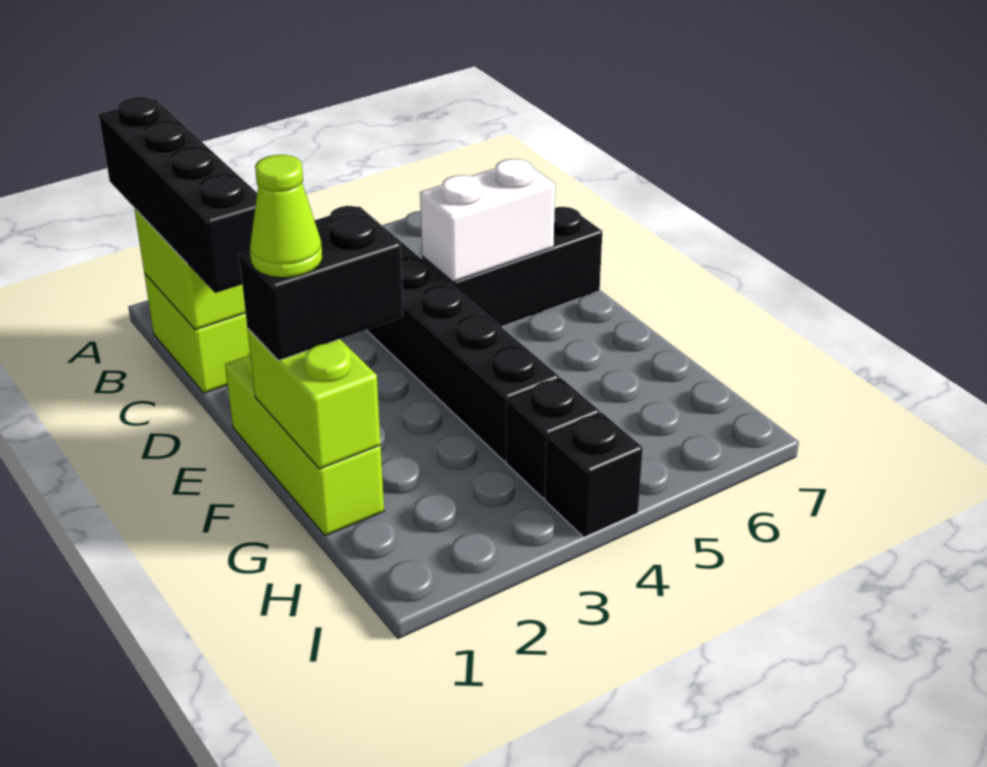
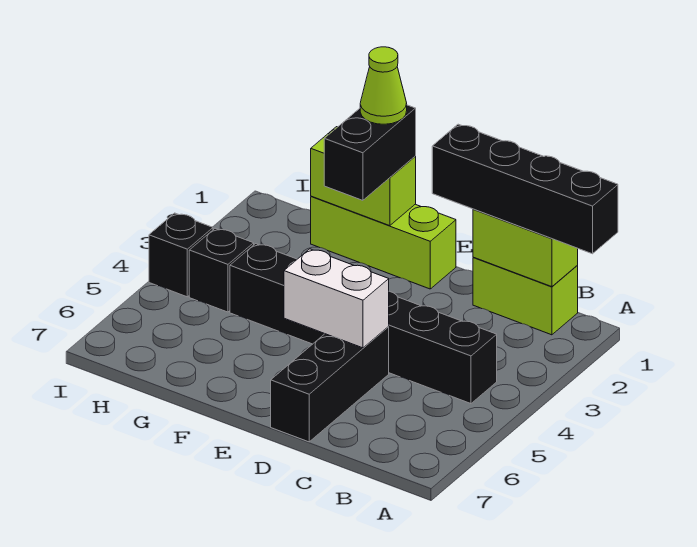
white 1x2 brick [420,159,555,282] -> white 1x2 brick turned to [284,249,389,348]

